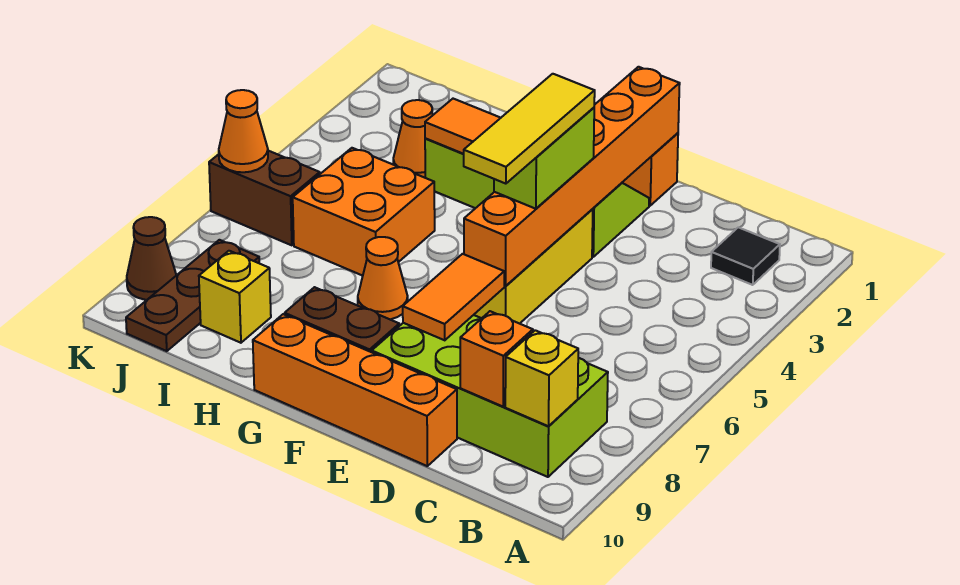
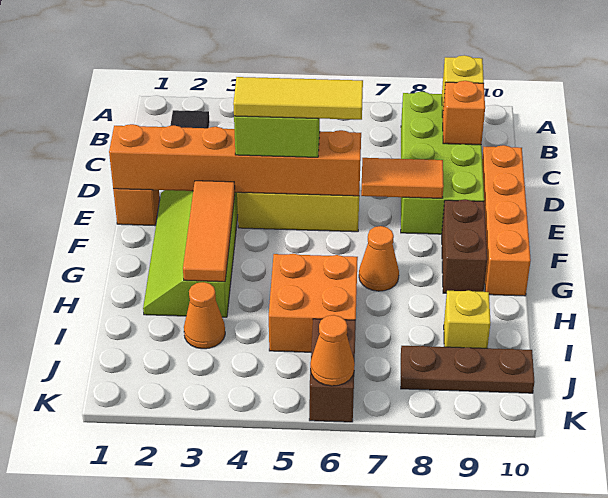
brown 1x1 cone [127,217,176,300] -> none

